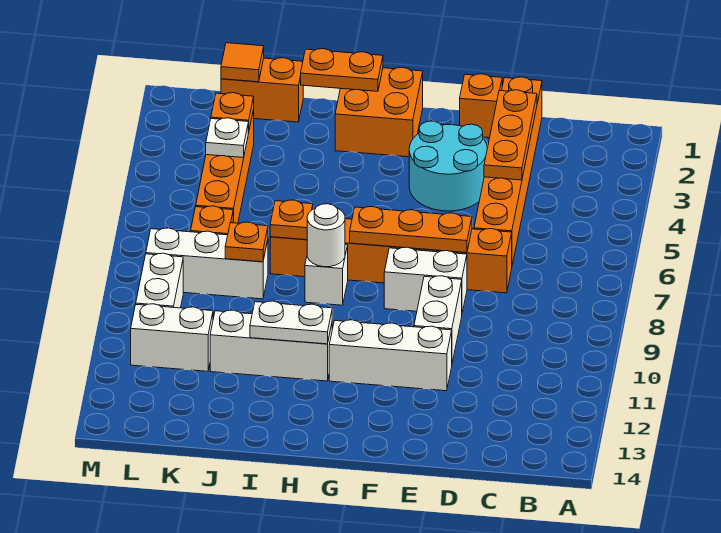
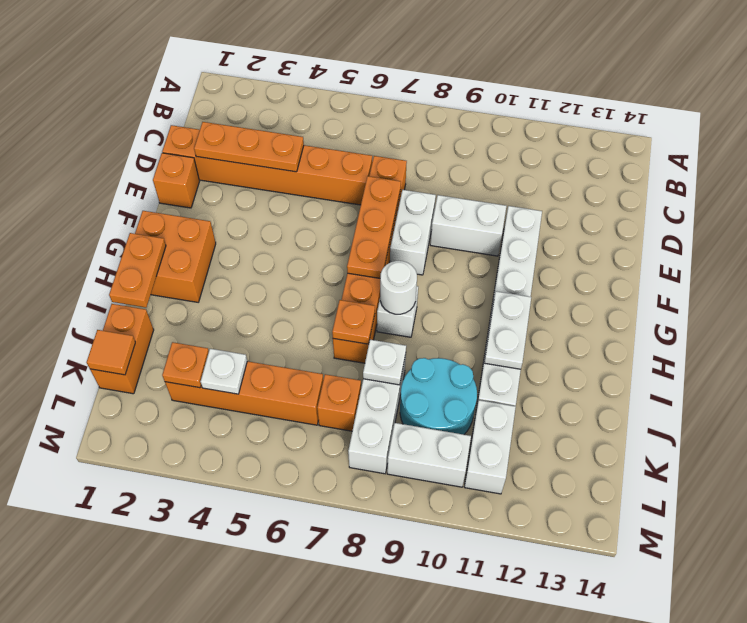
cyan 2x2 round brick [409,121,487,211] -> cyan 2x2 round brick moved to [400,358,477,435]
orange 1x1 plate [225,222,268,262] -> white 1x1 plate [363,340,406,385]

